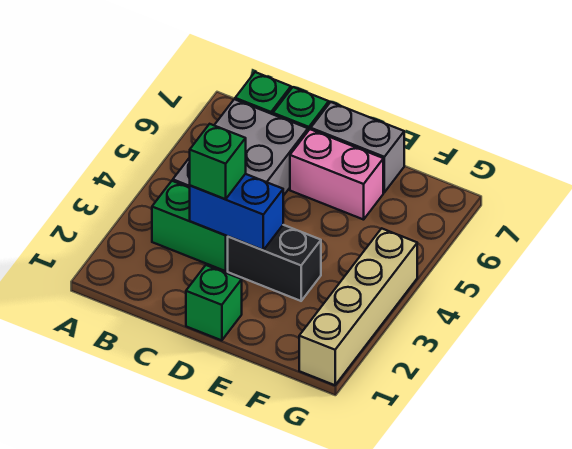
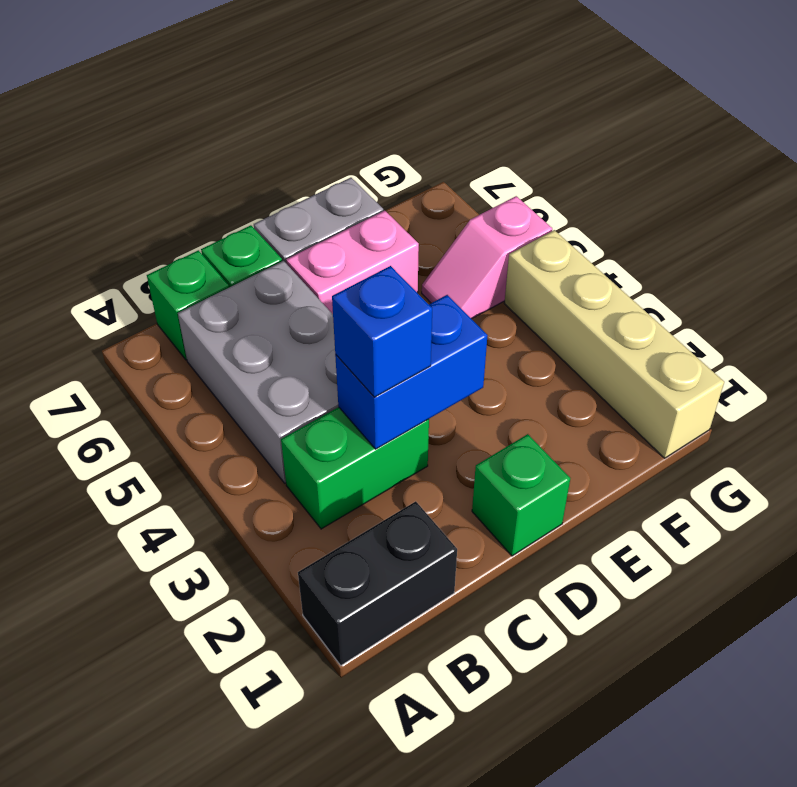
green 1x1 brick [190,124,246,199] -> blue 1x1 brick [332,266,432,397]
black 1x2 brick [228,225,321,301] -> black 1x2 brick moved to [298,501,457,665]
none -> pink 1x2 slope [422,196,552,319]

